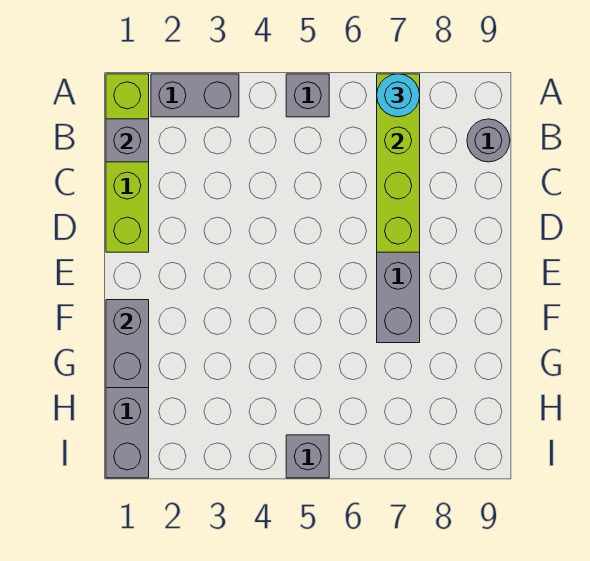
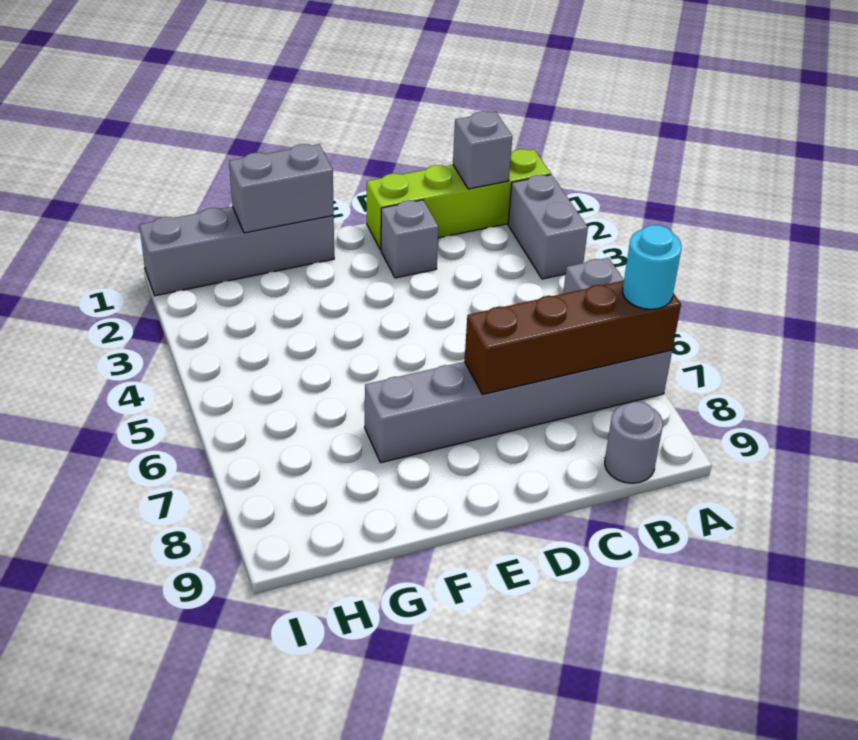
lime 1x4 brick [377,74,420,252] -> brown 1x4 brick [464,281,681,394]
grey 1x1 brick [286,435,329,478] -> grey 1x1 brick moved to [381,200,439,278]

